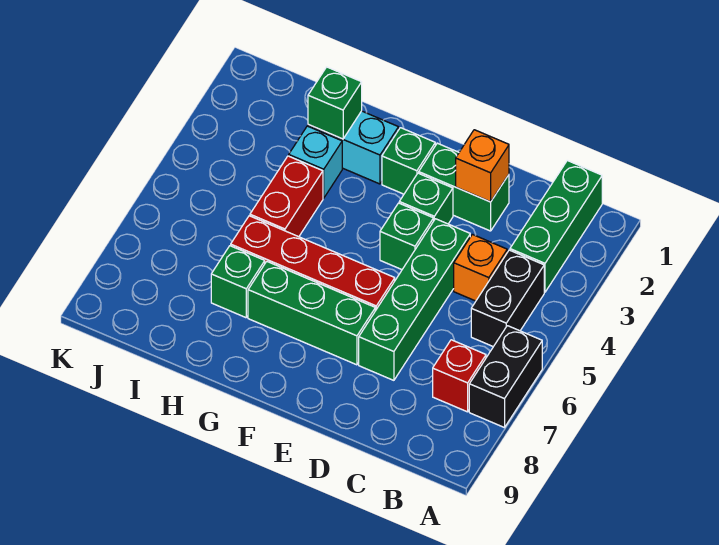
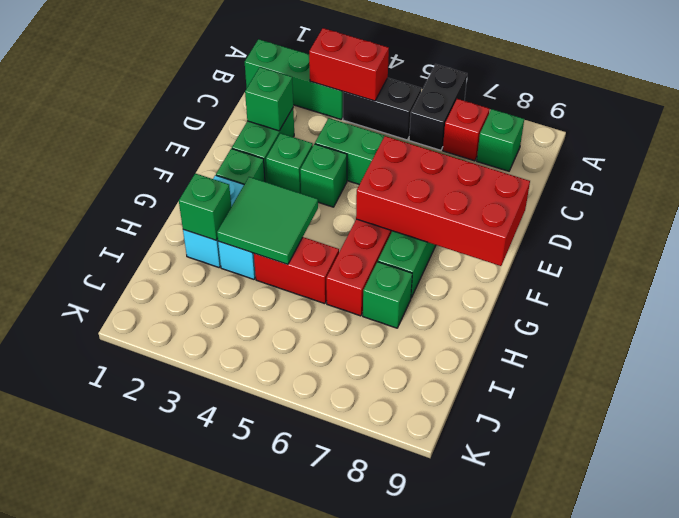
black 1x2 brick [469,326,542,428] -> black 1x2 brick turned to [409,64,467,150]
none -> red 1x2 brick [309,28,389,101]
none -> green 1x1 brick [477,109,524,171]
orange 1x1 brick [454,234,507,301] -> none
orange 1x1 brick [456,130,509,202] -> green 1x1 brick [245,67,293,131]
none -> red 2x4 brick [356,136,530,266]
none -> green 2x2 tile [217,177,318,264]

